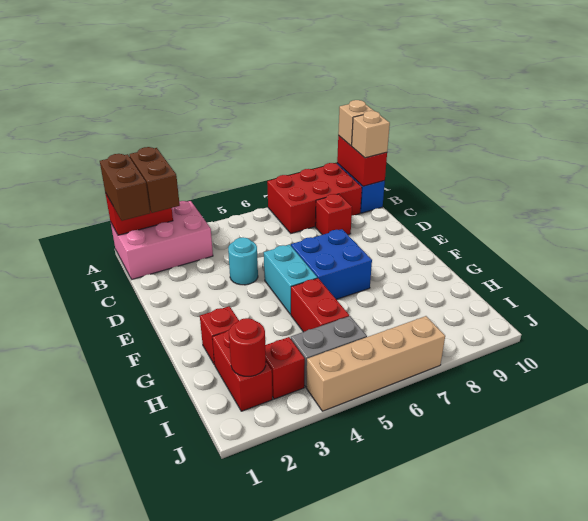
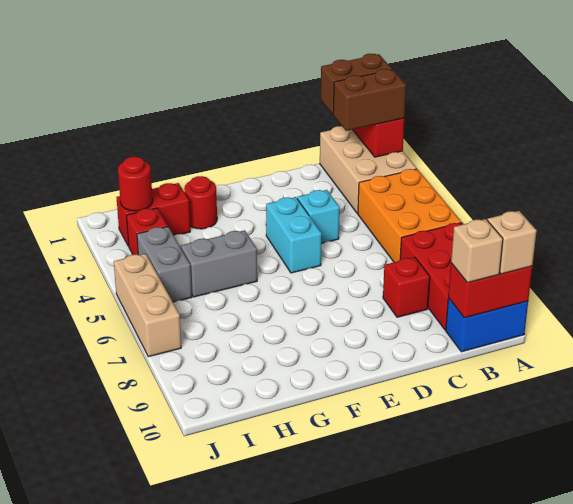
pink 2x3 brick [111,201,213,279] -> tan 2x3 brick [320,126,417,213]
none -> orange 2x3 brick [358,169,461,262]
cyan 1x1 round brick [228,237,258,285] -> cyan 1x1 brick [297,190,340,243]
cyan 1x2 brick [264,245,317,315] -> cyan 1x2 brick turned to [266,197,322,273]
blue 2x2 brick [291,229,372,299] -> none
red 1x1 brick [200,306,239,365] -> red 1x1 round brick [184,176,217,229]
red 1x2 brick [291,278,349,332] -> grey 1x2 brick [181,230,257,297]
tan 1x4 brick [307,316,445,411] -> tan 1x3 brick [114,254,181,357]

